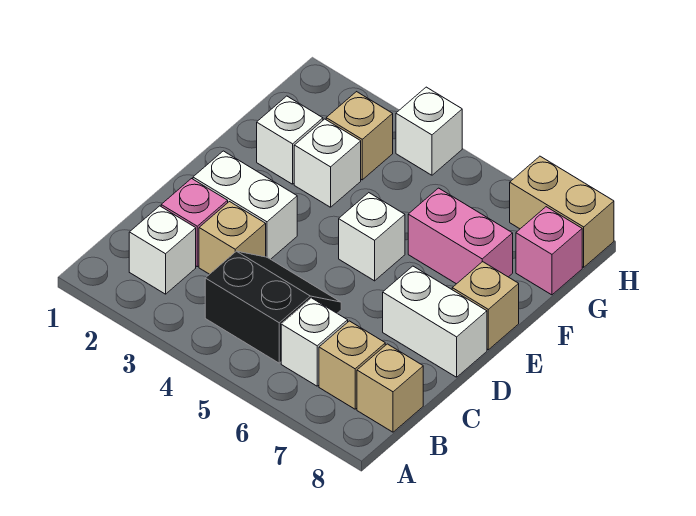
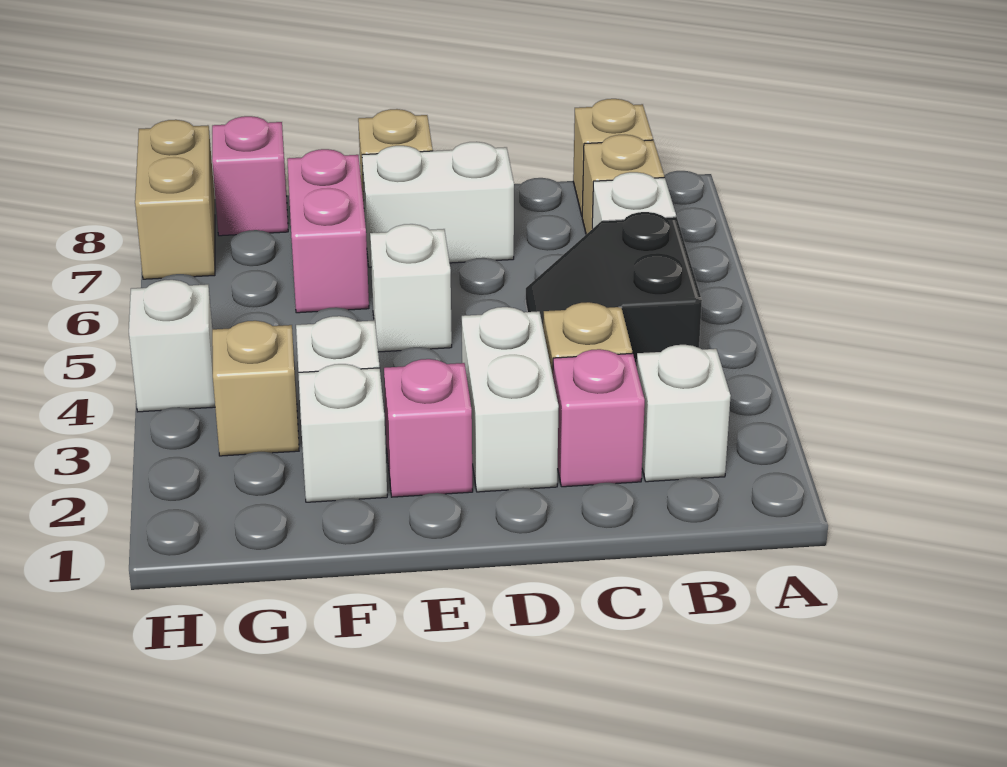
white 1x2 brick [383,266,487,377] -> white 1x2 brick turned to [362,142,514,267]
none -> pink 1x1 brick [384,359,473,497]

